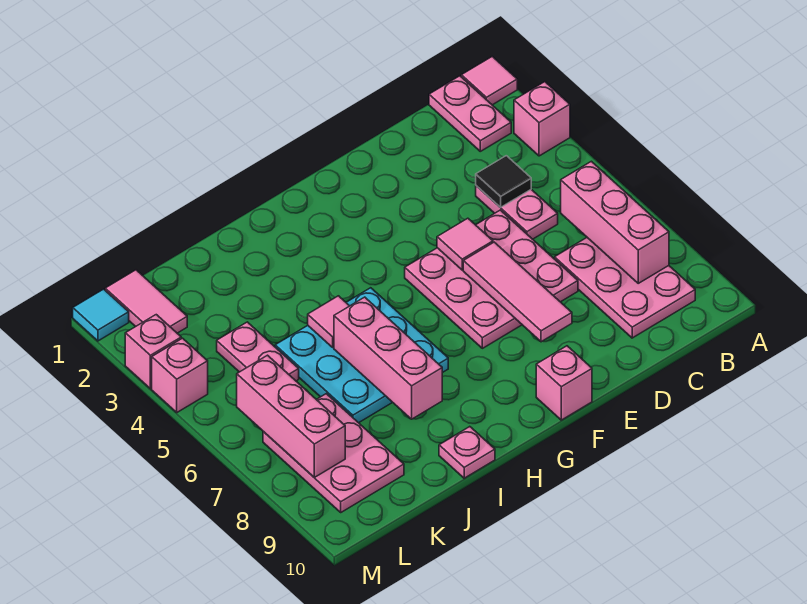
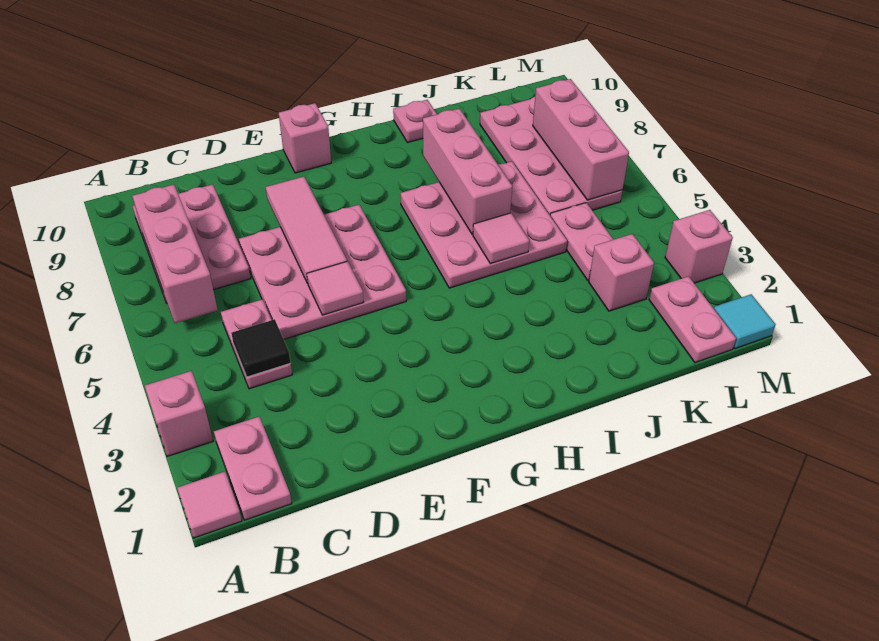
cyan 3x3 plate [275,288,448,423] -> pink 3x3 plate [401,161,567,288]
pink 2x3 plate [263,394,404,512] -> pink 2x4 plate [480,97,622,215]
pink 1x2 tile [105,270,187,333] -> pink 1x2 plate [649,276,736,363]
pink 1x1 brick [152,338,208,412] -> pink 1x1 brick moved to [589,234,654,311]

